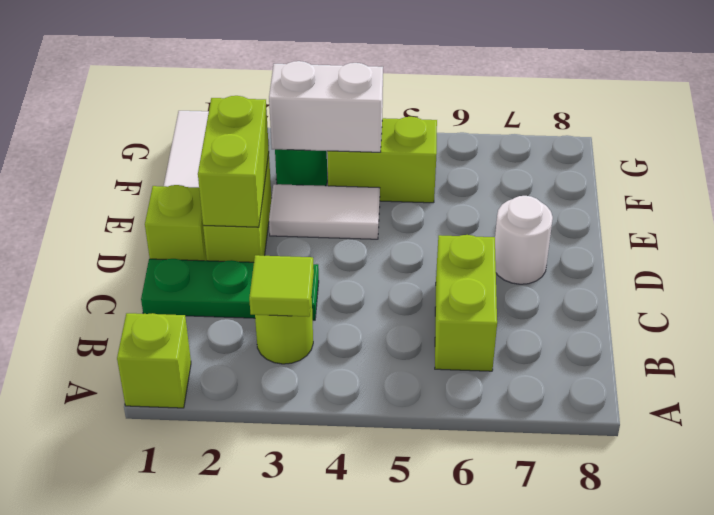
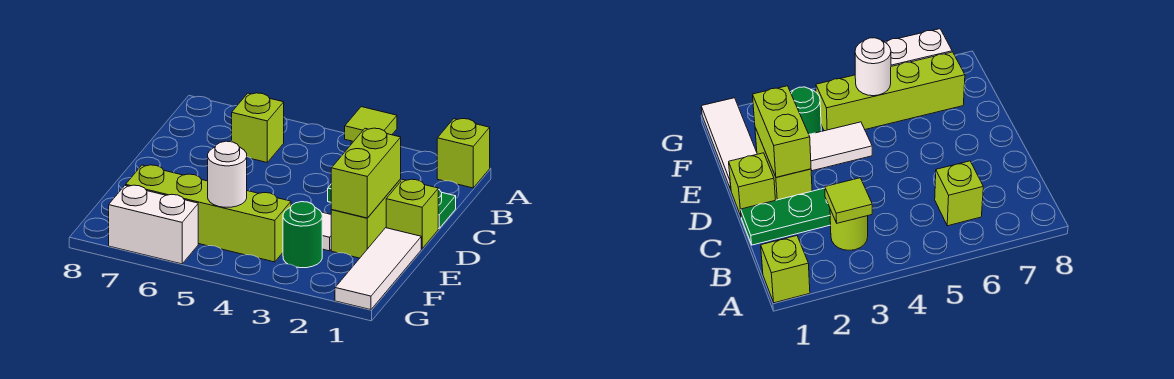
lime 1x2 brick [435,235,497,371] -> lime 1x1 brick [232,93,284,162]
white 1x1 round brick [495,196,553,284] -> white 1x1 round brick moved to [208,141,247,207]
white 1x2 brick [269,61,383,152] -> white 1x2 brick moved to [109,185,198,264]
lime 1x2 brick [327,117,437,203] -> lime 1x4 brick [126,165,291,262]

